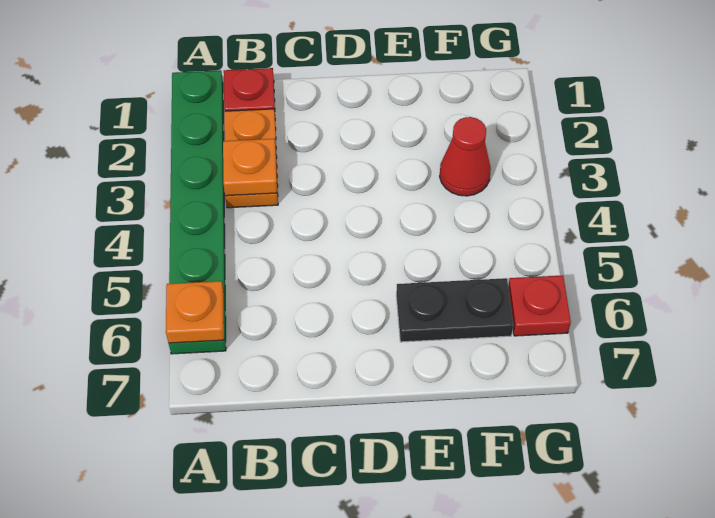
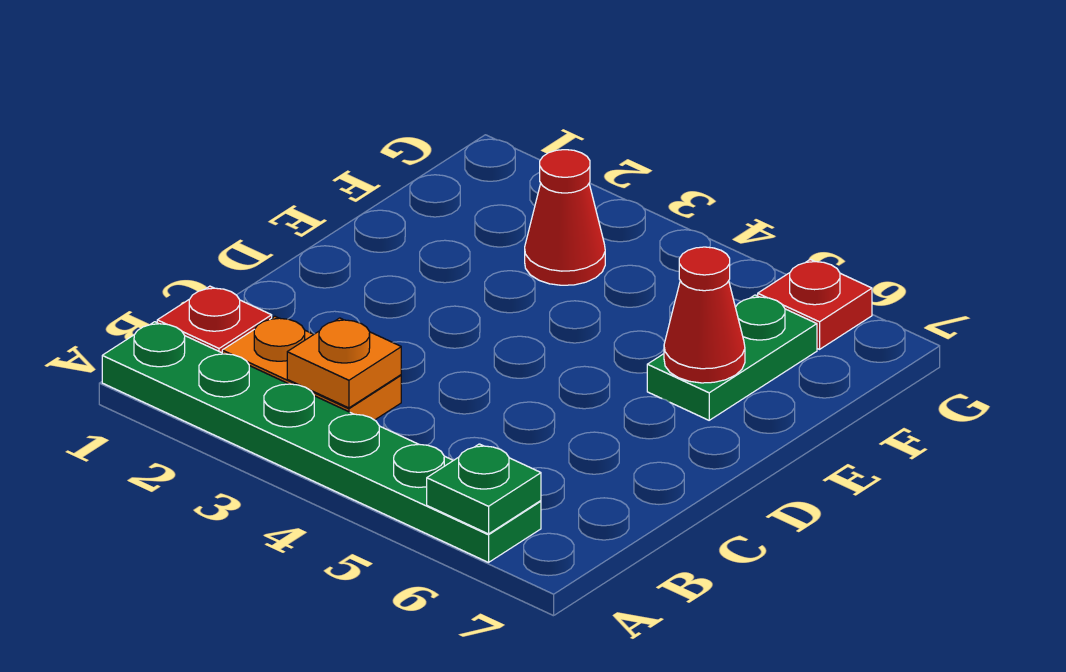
orange 1x1 plate [166,281,224,343] -> green 1x1 plate [427,444,541,534]
black 1x2 plate [396,278,513,342] -> green 1x2 plate [647,295,817,420]
none -> red 1x1 cone [664,247,745,383]

